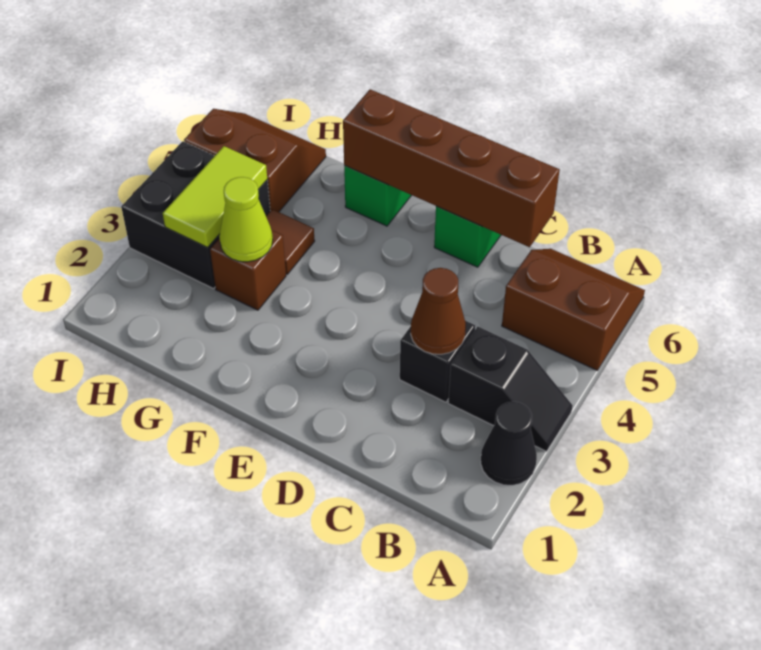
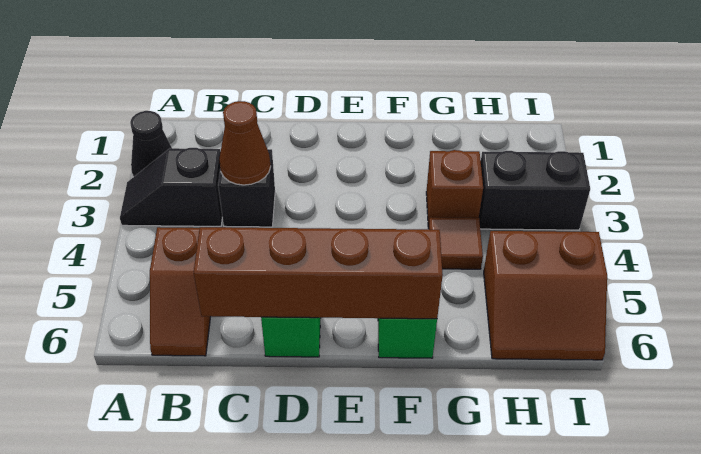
brown 2x2 slope [502,249,645,371] -> brown 1x2 slope [150,227,211,356]
lime 1x1 cone [219,177,273,262] -> none
black 2x2 brick [121,141,270,289] -> black 1x2 brick [479,151,590,230]
lime 1x2 tile [163,146,267,247] -> none

